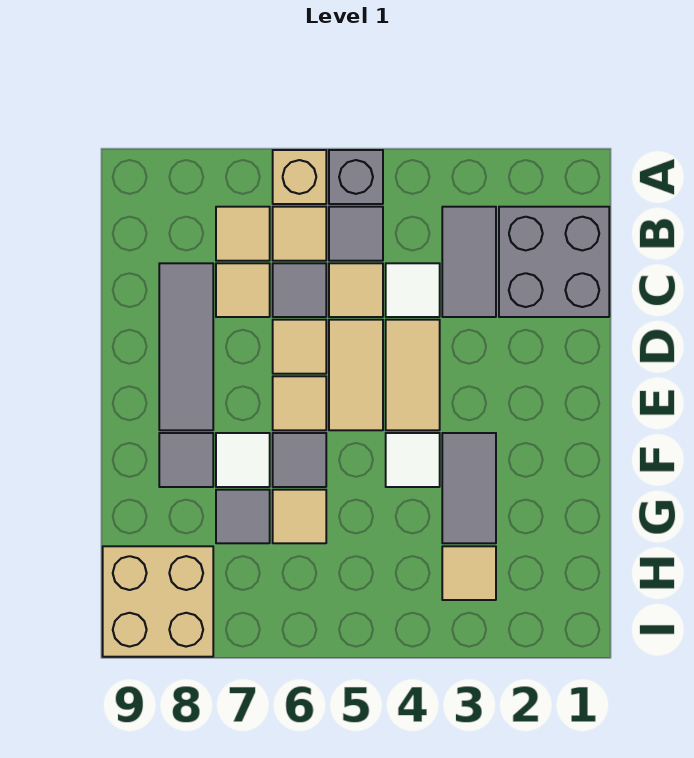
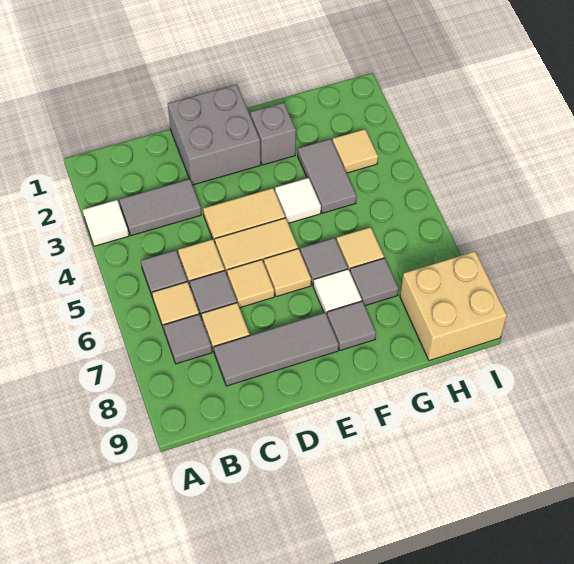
grey 1x1 brick [329,150,383,204] -> grey 1x1 brick moved to [250,103,296,165]
tan 1x1 brick [273,150,326,204] -> none
grey 2x2 brick [499,207,609,317] -> grey 2x2 brick moved to [168,84,261,185]
tan 1x1 tile [216,207,270,261] -> grey 1x1 tile [163,314,212,364]
white 1x1 tile [386,263,440,317] -> white 1x1 tile moved to [83,200,129,246]
grey 1x2 tile [442,433,496,543] -> grey 1x2 tile turned to [298,139,357,213]

